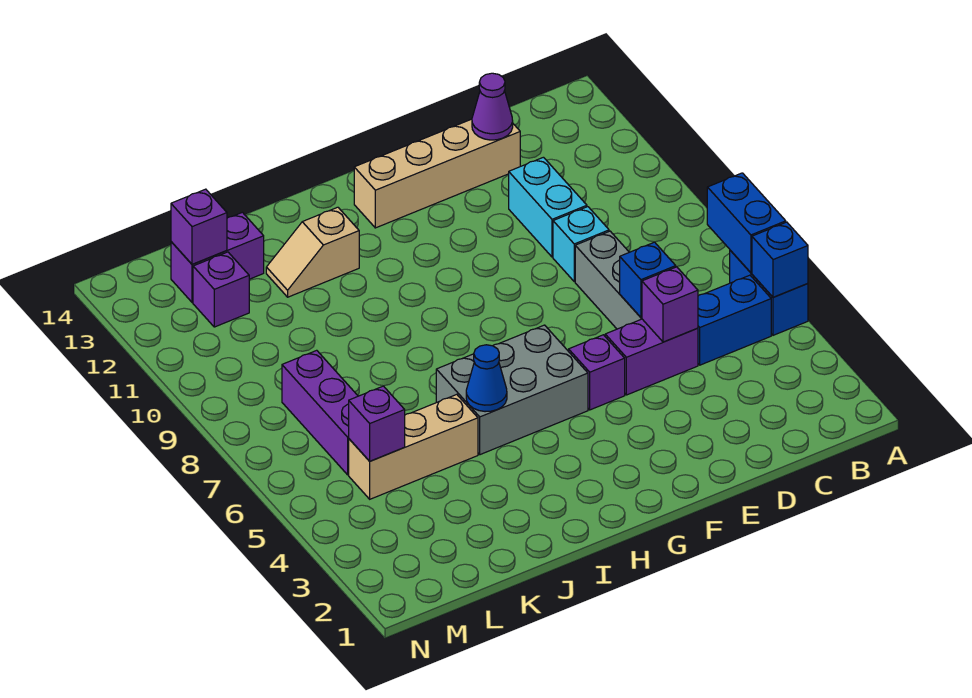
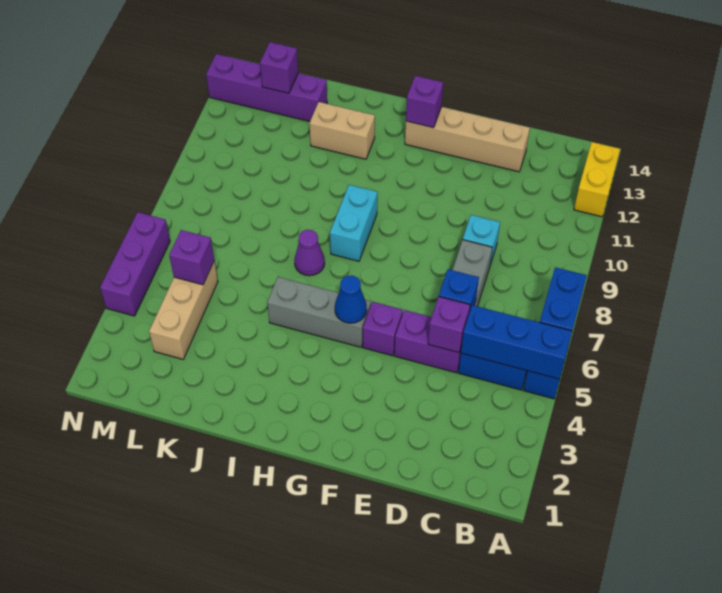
blue 1x1 brick [752,222,808,297] -> blue 1x3 brick [461,305,572,379]
none -> yellow 1x2 brick [574,142,620,217]
cyan 1x2 brick [509,157,587,257] -> cyan 1x2 brick moved to [330,185,377,261]
purple 1x1 cone [472,73,513,140] -> purple 1x1 cone moved to [294,230,325,276]
grey 2x3 brick [436,325,588,455] -> grey 1x3 brick [267,277,371,347]
blue 1x1 cone [466,345,507,412] -> blue 1x1 cone moved to [335,276,367,323]
tan 1x2 slope [266,207,359,297] -> tan 1x2 brick [310,102,375,159]
tan 1x3 brick [349,394,478,499] -> tan 1x3 brick turned to [149,261,218,359]
purple 1x2 brick [171,212,264,302] -> purple 1x4 brick [206,54,327,122]
purple 1x3 brick [282,350,358,475] -> purple 1x3 brick moved to [100,212,170,316]
purple 1x1 brick [193,252,249,327] -> purple 1x1 brick moved to [406,76,443,128]

